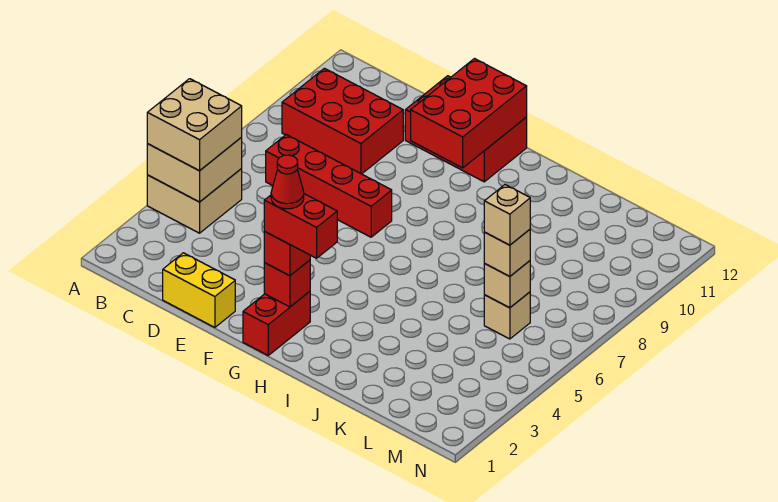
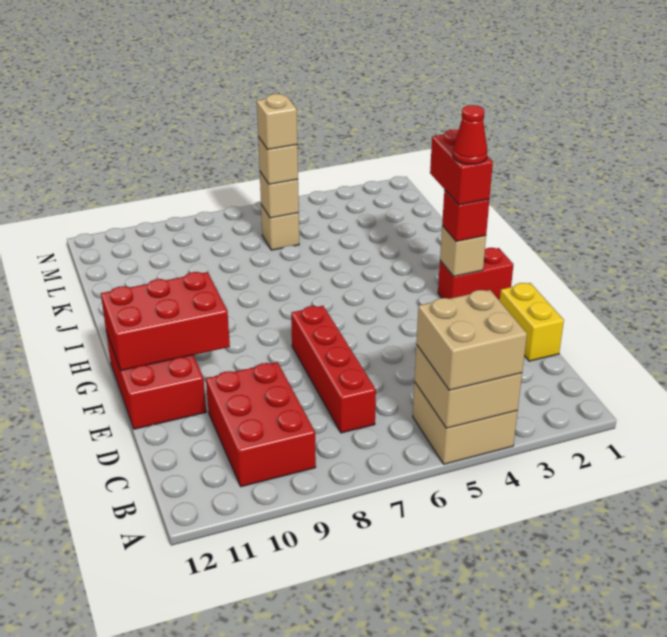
red 1x1 brick [264,260,310,307] -> tan 1x1 brick [440,226,486,276]

